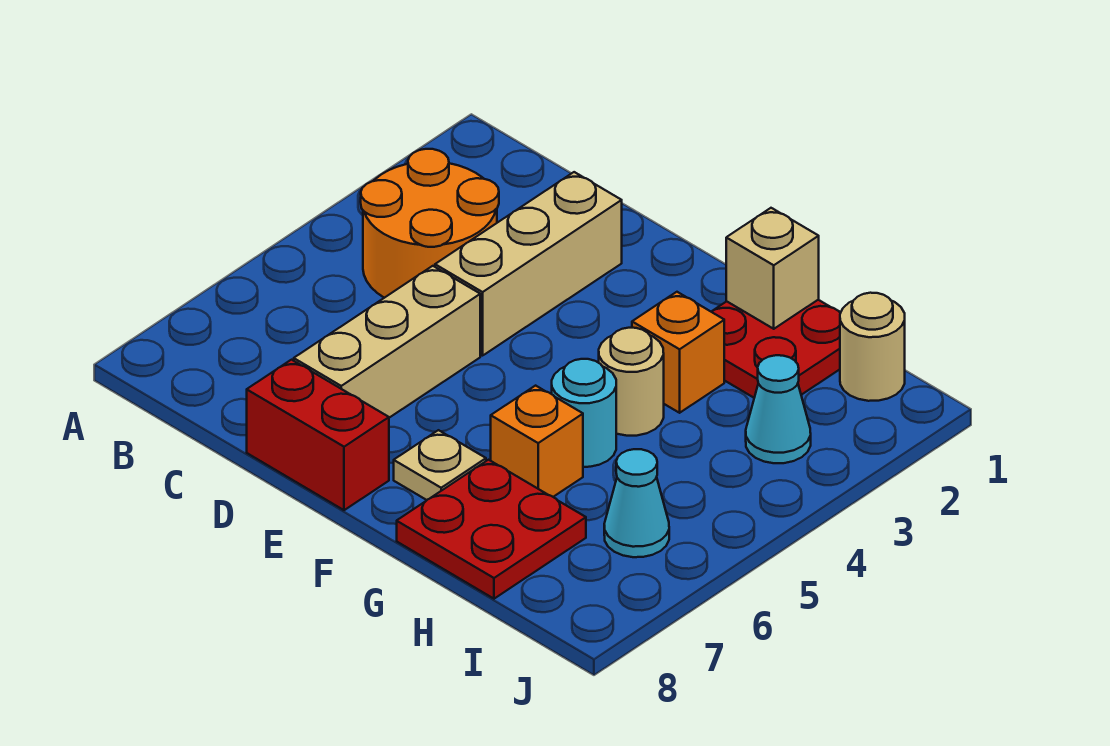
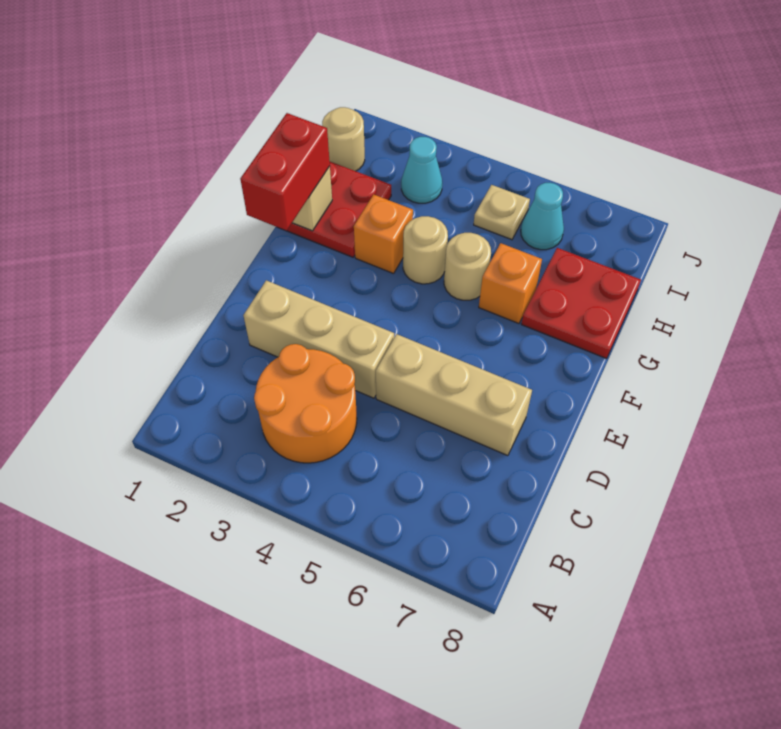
red 1x2 brick [247,360,389,510] -> red 1x2 brick moved to [240,113,330,231]
tan 1x1 plate [394,430,486,500] -> tan 1x1 plate moved to [474,185,530,240]
cyan 1x1 round brick [552,359,616,467] -> tan 1x1 round brick [444,233,491,300]

